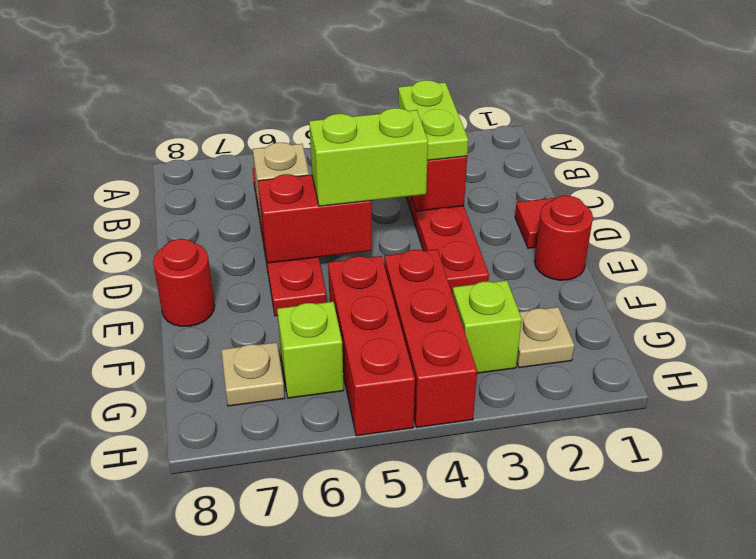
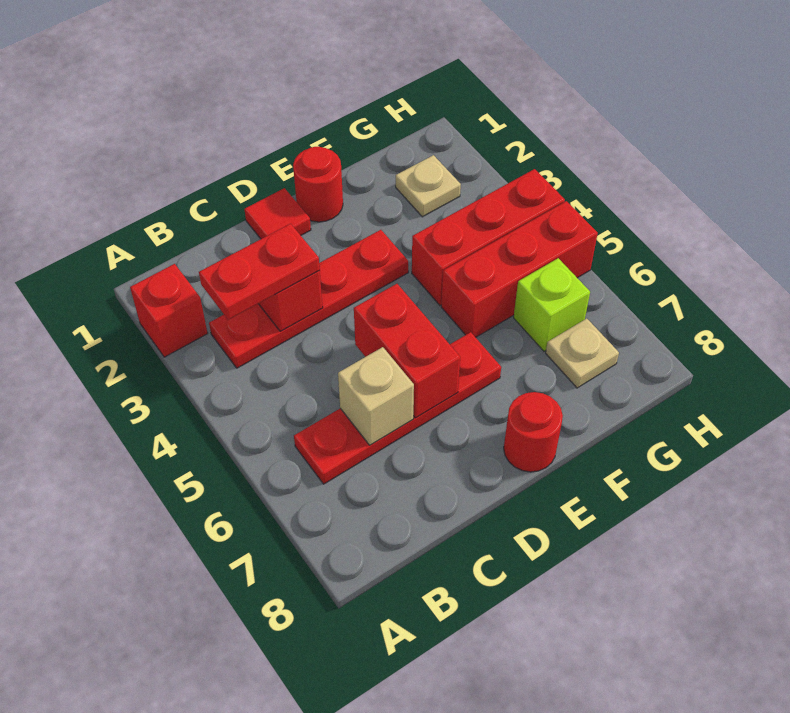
none -> red 1x1 brick [130,264,208,357]
lime 1x2 plate [398,80,468,160] -> red 1x2 plate [199,224,320,320]
lime 1x2 brick [309,108,428,206] -> none
lime 1x1 brick [452,281,522,373] -> none

